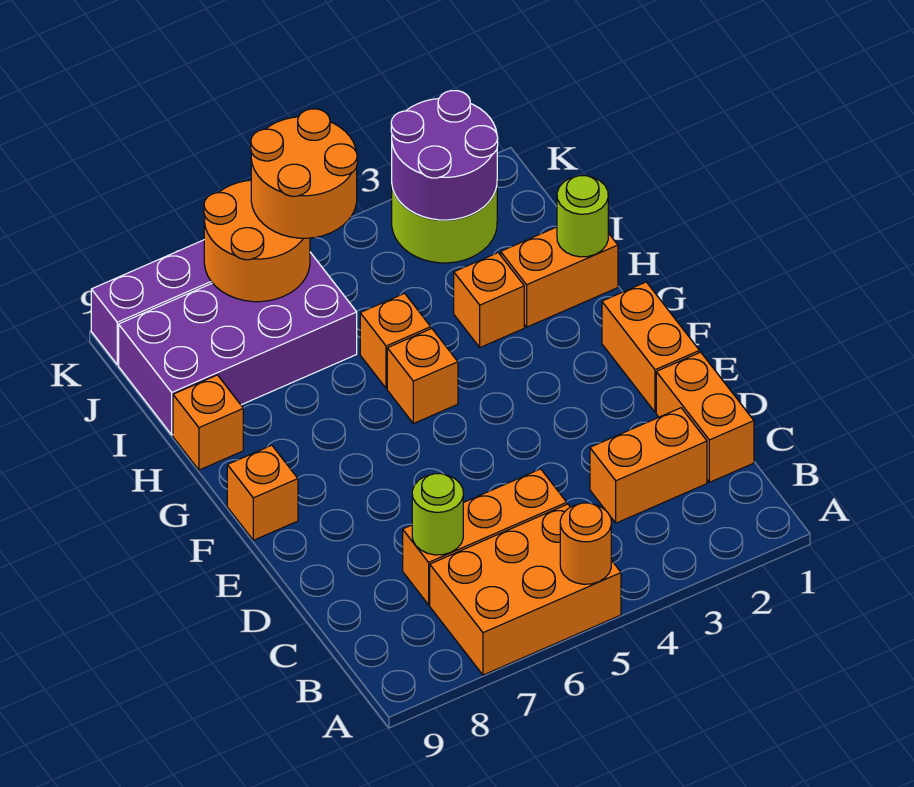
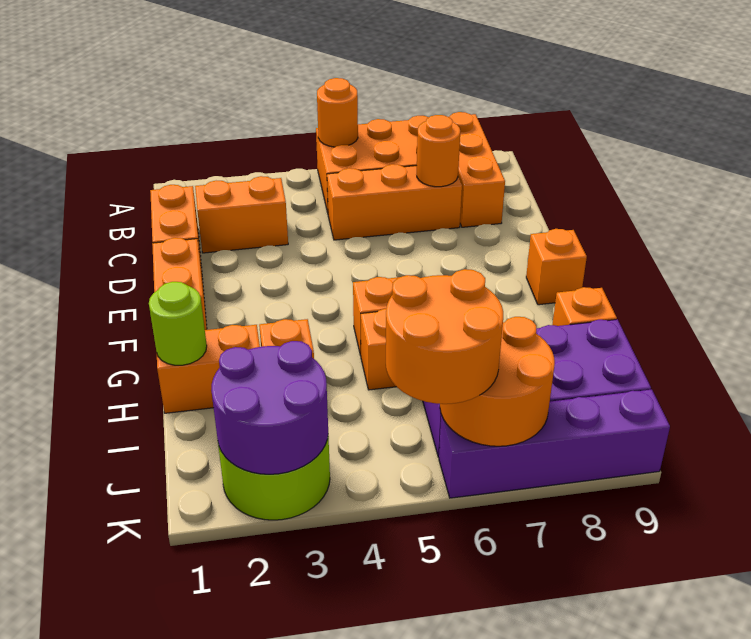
none -> orange 1x3 brick [450,112,505,227]
lime 1x1 round brick [412,474,463,555] -> orange 1x1 round brick [417,115,460,187]

